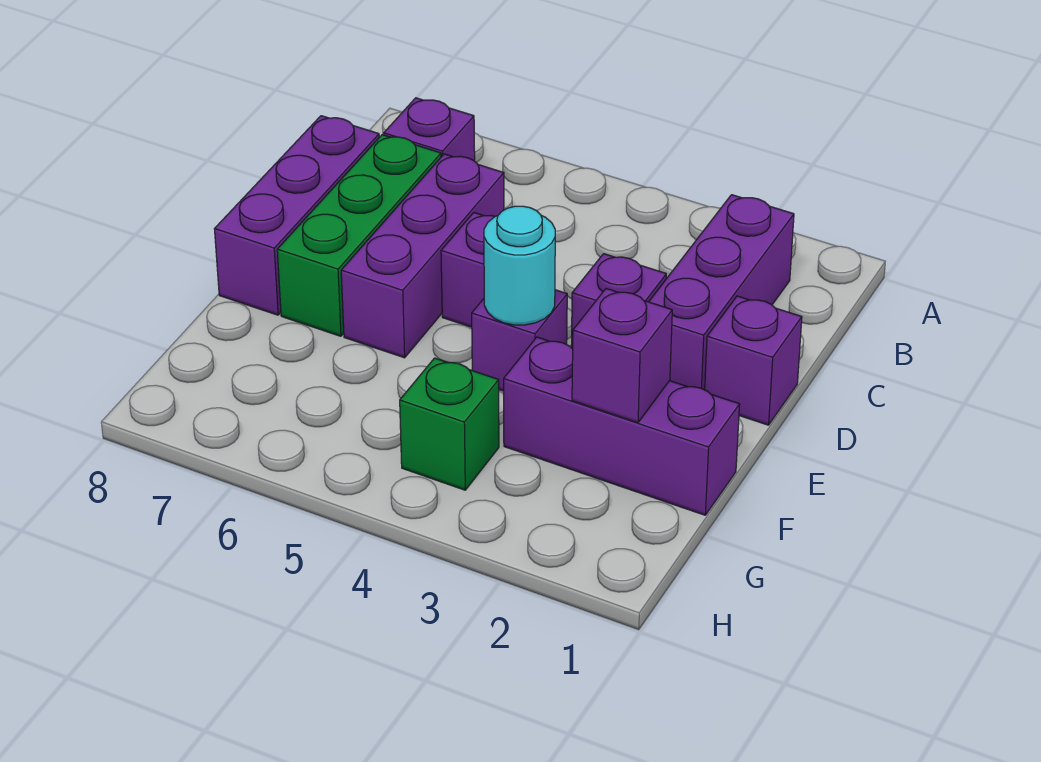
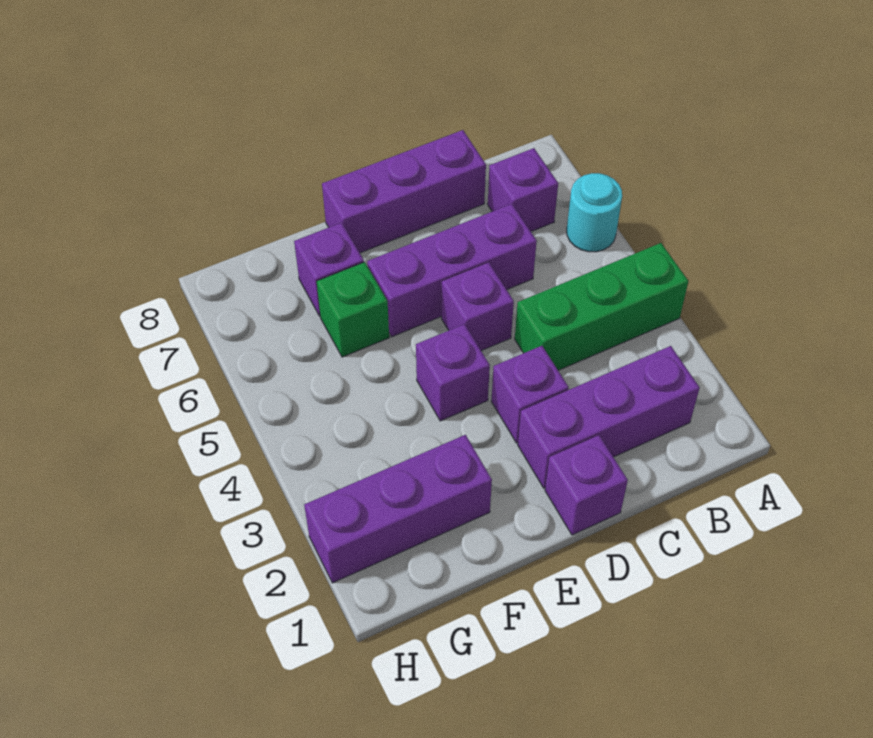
green 1x3 brick [277,135,441,336] -> green 1x3 brick moved to [515,243,688,370]
cyan 1x1 round brick [484,206,555,325] -> cyan 1x1 round brick moved to [567,173,622,252]
purple 1x3 brick [504,337,740,515] -> purple 1x3 brick turned to [304,435,492,583]
purple 1x1 brick [572,289,672,423] -> purple 1x1 brick moved to [294,223,364,316]
green 1x1 brick [400,358,499,490] -> green 1x1 brick moved to [317,262,389,357]

